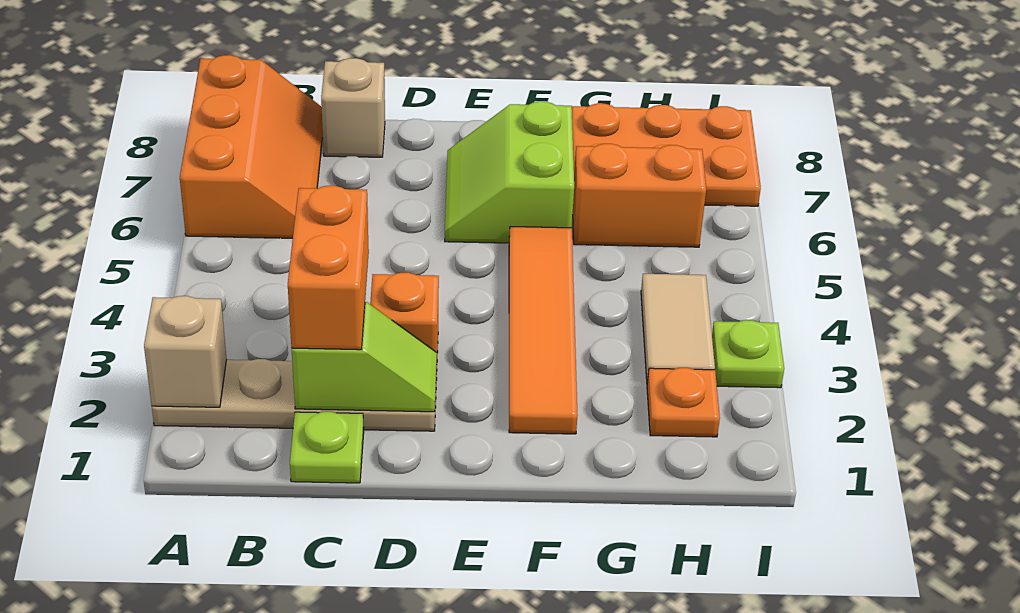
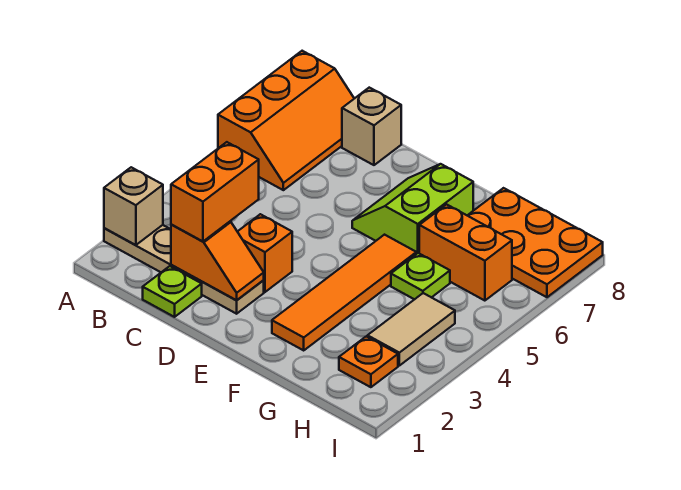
lime 1x2 slope [291,302,437,412] -> orange 1x2 slope [171,222,264,300]
lime 1x1 plate [712,320,784,388] -> lime 1x1 plate moved to [391,253,450,299]

